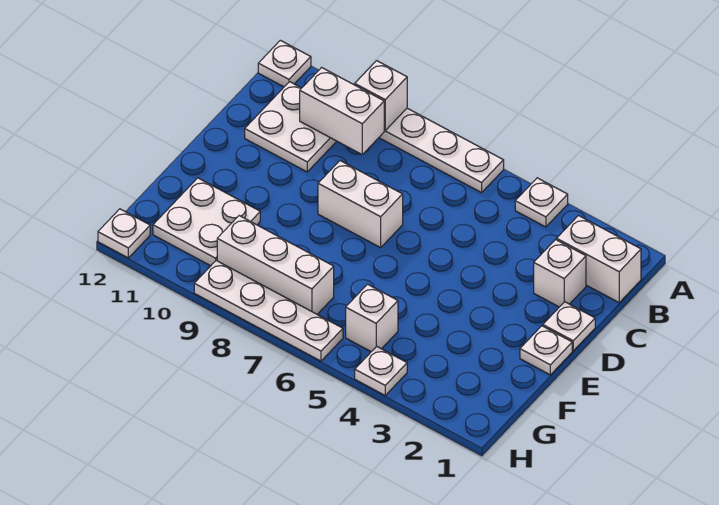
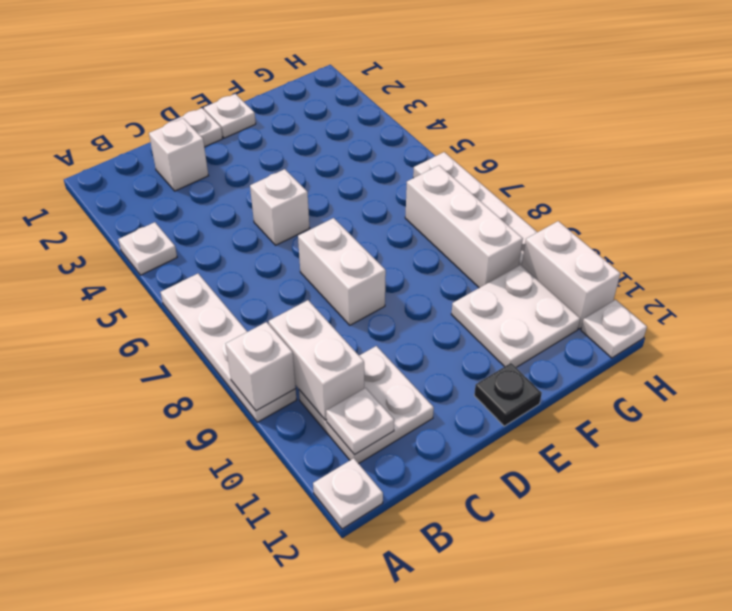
white 1x2 brick [557,216,641,302] -> white 1x2 brick moved to [522,221,620,329]
none -> black 1x1 plate [474,363,542,426]
white 1x1 brick [346,284,398,352] -> white 1x1 brick moved to [250,169,310,245]
white 1x1 plate [355,346,407,395] -> white 1x1 plate moved to [326,388,394,455]

